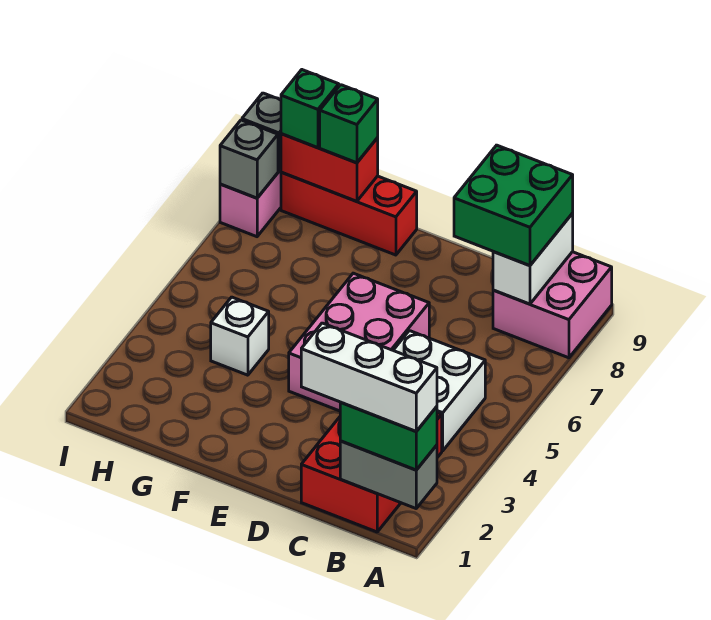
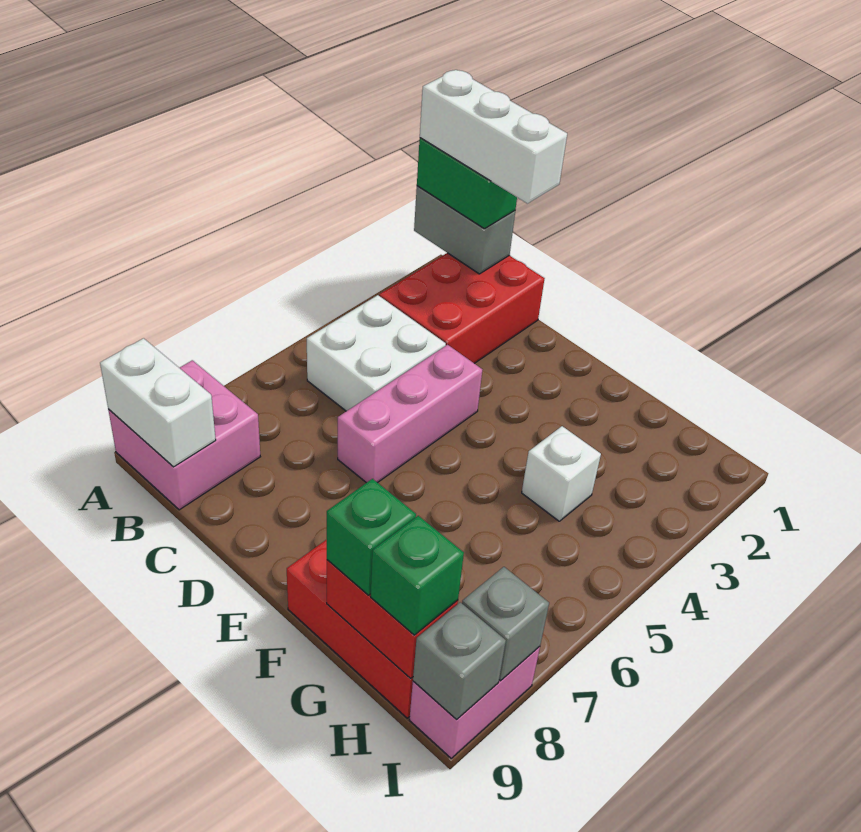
white 1x2 brick [493,214,573,304] -> white 1x2 brick turned to [100,338,216,467]
green 2x2 brick [454,145,573,266] -> none
pink 2x3 brick [289,273,429,411] -> pink 1x3 brick [338,345,482,483]

